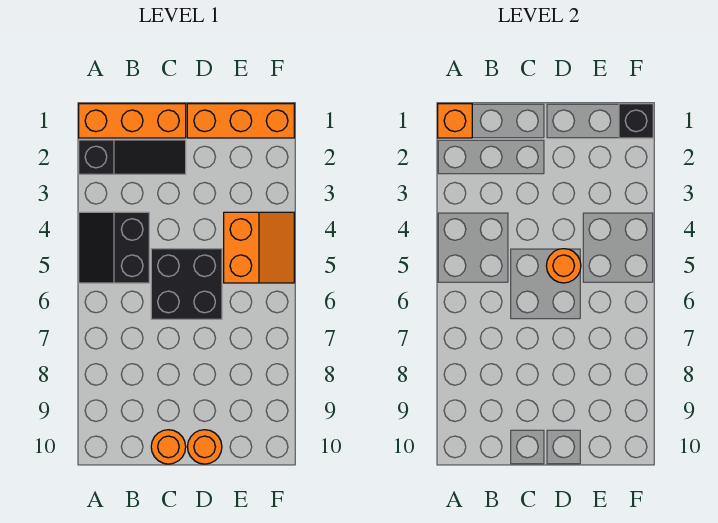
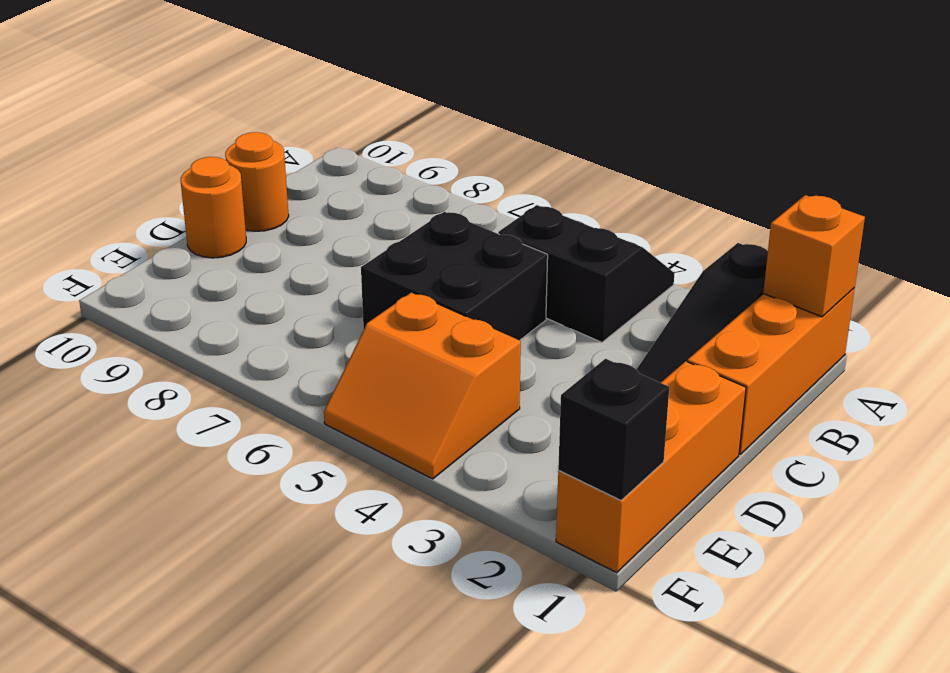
orange 1x1 round brick [546,249,581,283] -> none

